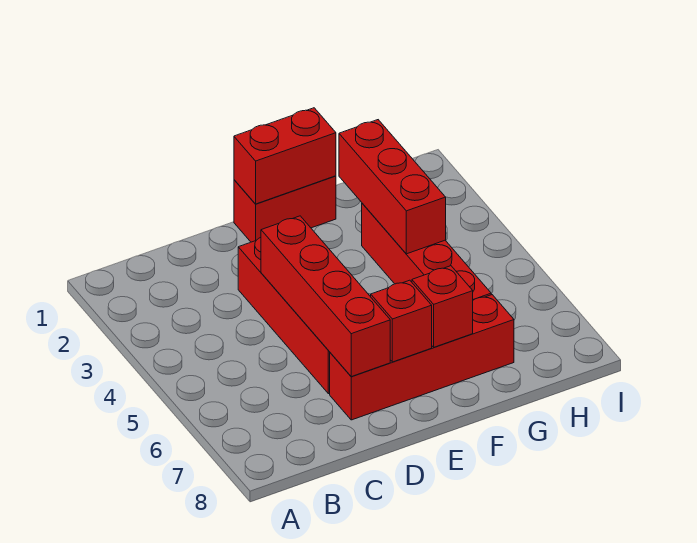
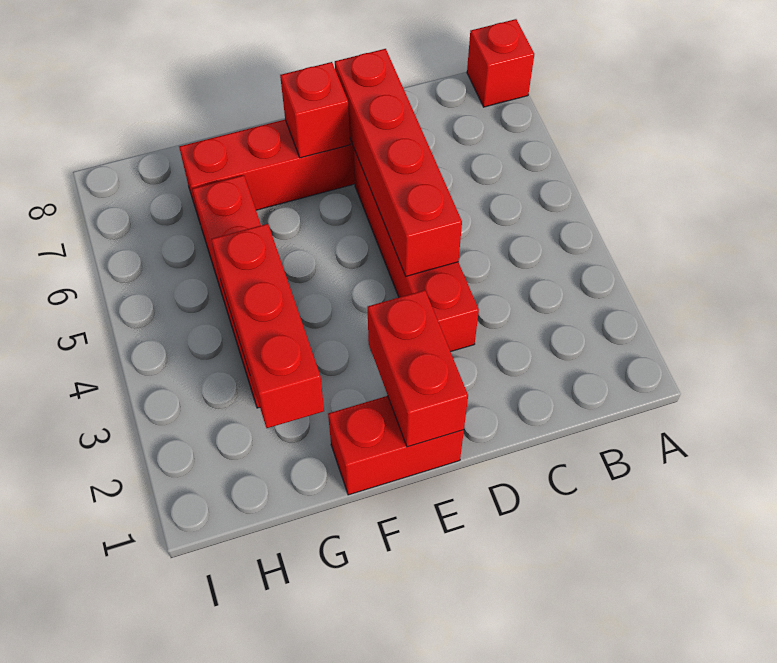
red 1x2 brick [234,108,336,204] -> red 1x2 brick turned to [368,290,468,447]
red 1x1 brick [412,266,473,347] -> red 1x1 brick moved to [467,19,534,107]

